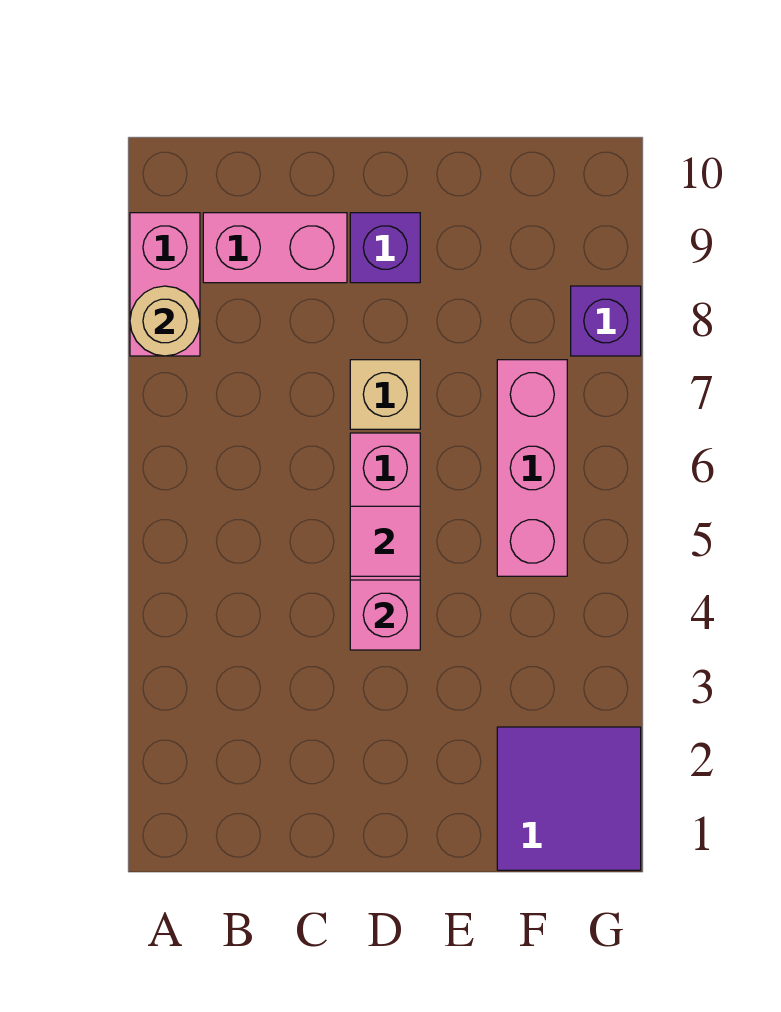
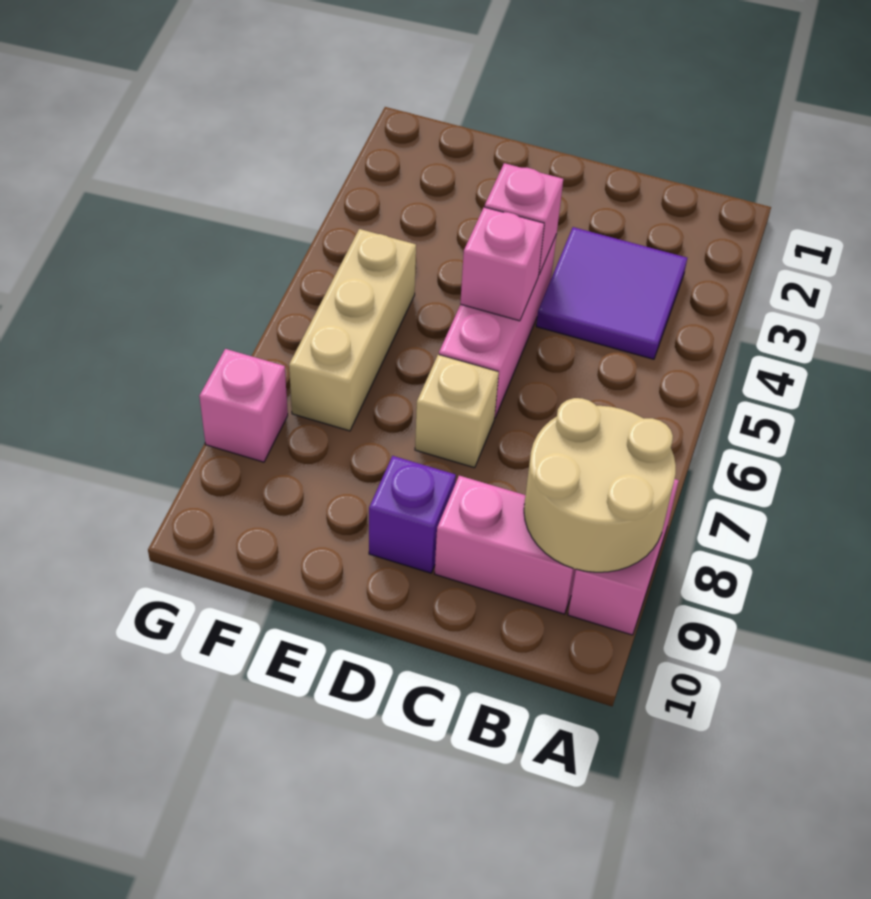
tan 1x1 round brick [130,286,200,356] -> tan 2x2 round brick [524,398,676,572]
pink 1x1 tile [350,506,420,576] -> pink 1x1 brick [460,207,544,321]
purple 2x2 tile [497,727,641,870] -> purple 2x2 tile moved to [536,227,687,359]
pink 1x3 brick [497,360,567,576] -> tan 1x3 brick [289,229,416,431]
purple 1x1 brick [571,286,641,356] -> pink 1x1 brick [199,349,288,462]

